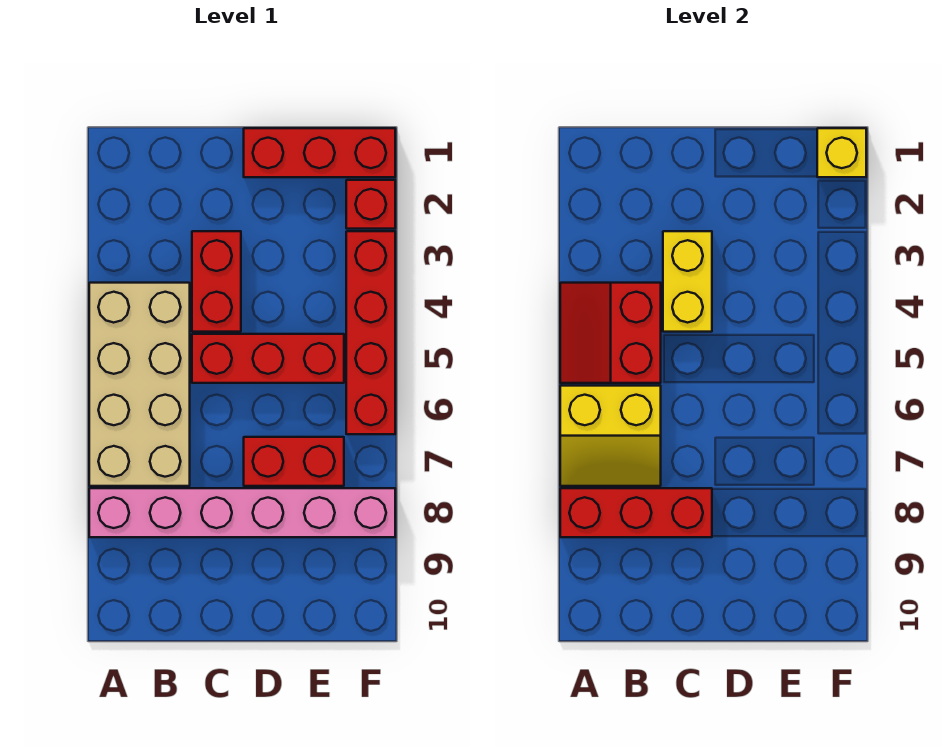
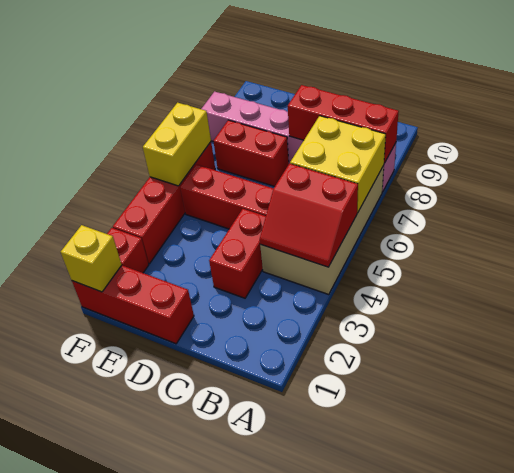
red 2x2 slope [560,283,661,383] -> red 2x2 slope turned to [260,164,358,267]
yellow 2x2 slope [560,386,661,486] -> yellow 2x2 brick [290,116,386,213]
yellow 1x2 brick [663,231,712,332] -> yellow 1x2 brick moved to [143,103,211,186]

